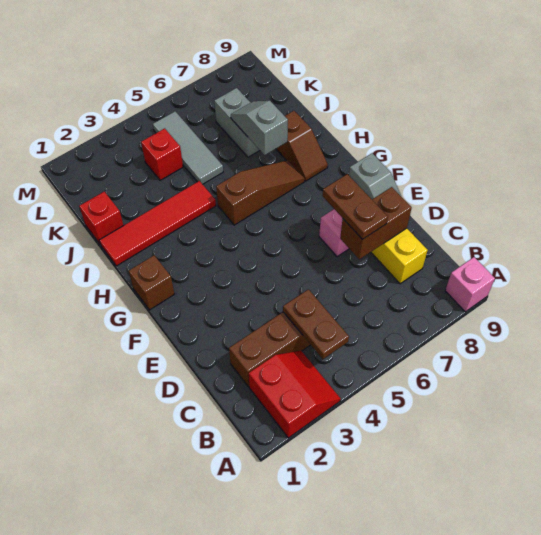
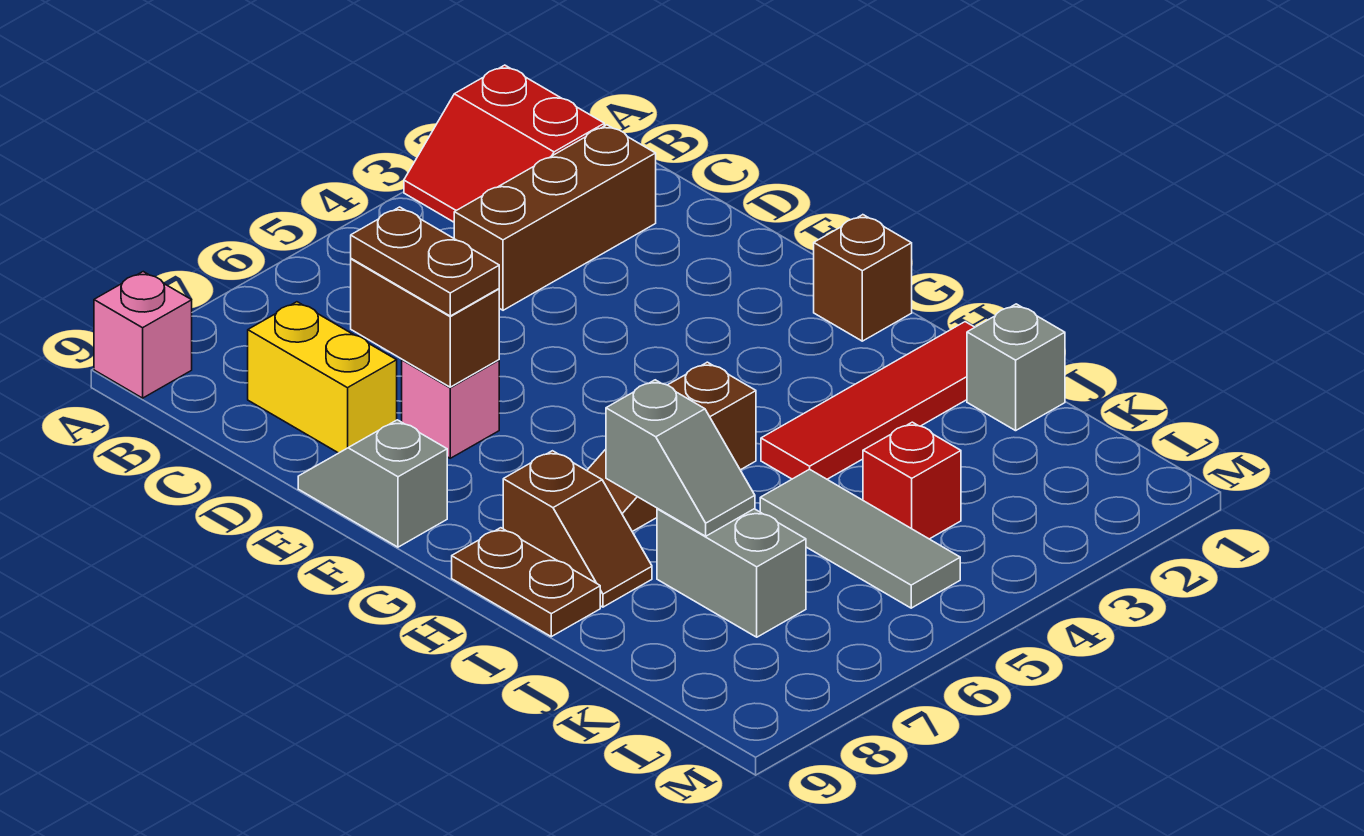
brown 1x2 plate [283,289,349,359] -> brown 1x2 plate moved to [452,528,600,637]
brown 1x2 brick [340,187,412,259] -> brown 1x2 brick turned to [351,259,499,387]
brown 1x2 slope [276,111,328,181] -> brown 1x2 slope turned to [503,451,652,607]
red 1x1 brick [79,192,124,245] -> grey 1x1 brick [967,304,1065,431]

